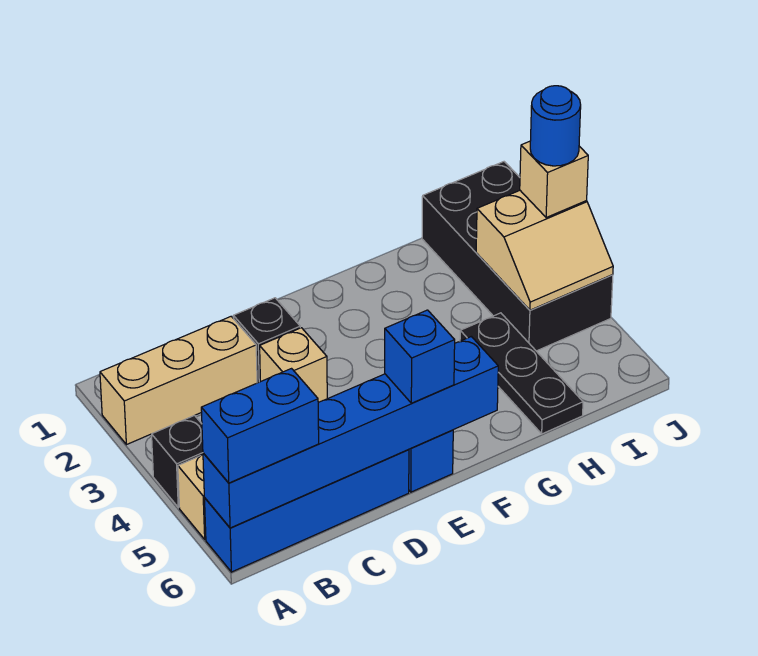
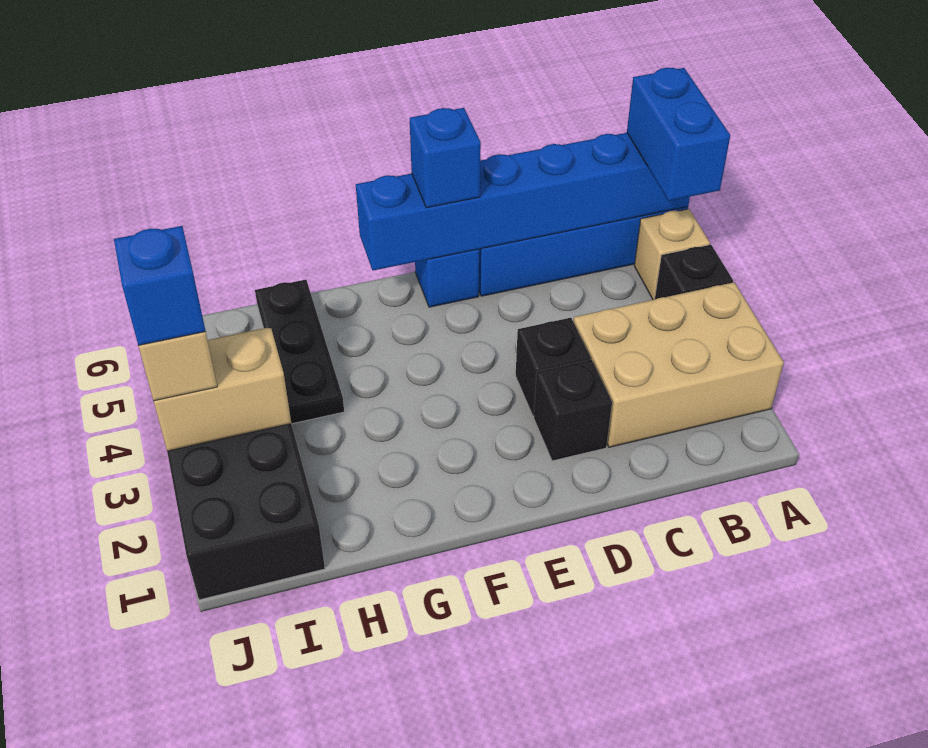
tan 1x3 brick [100,316,257,445] -> tan 2x3 brick [573,282,784,447]
blue 1x2 brick [201,369,319,483] -> blue 1x2 brick turned to [627,68,730,201]
tan 1x1 brick [260,328,327,403] -> black 1x1 brick [516,318,591,416]
blue 1x1 round brick [530,86,581,166] -> blue 1x1 brick [114,226,206,345]

